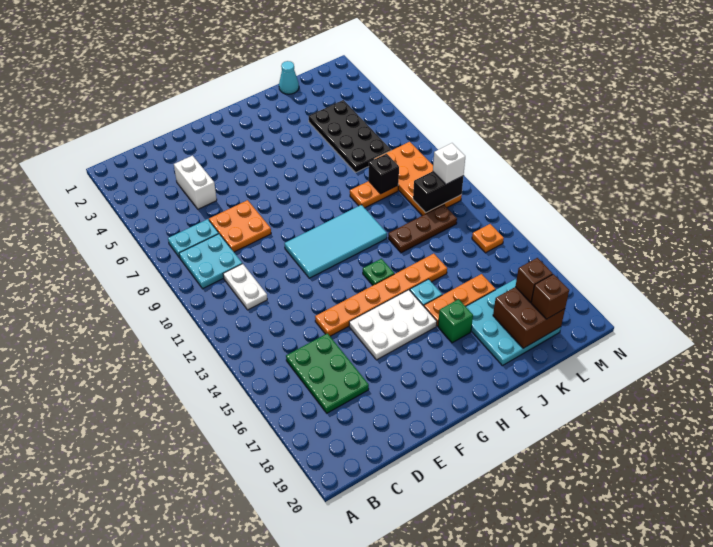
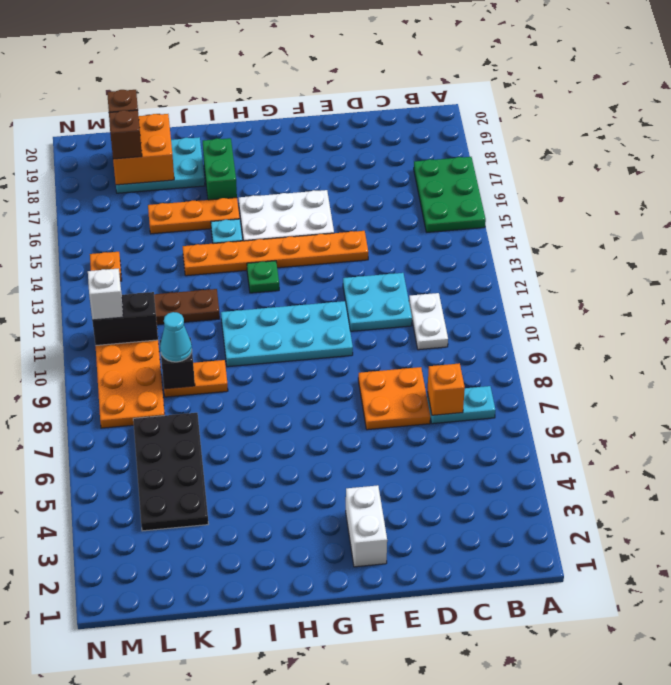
cyan 2x2 plate [179,234,242,289] -> cyan 2x2 plate moved to [343,273,412,331]
none -> orange 1x1 brick [427,363,465,415]
green 2x3 plate [286,333,369,413] -> green 2x3 plate moved to [414,157,486,232]
white 1x2 brick [174,156,217,209] -> white 1x2 brick moved to [346,485,387,567]
cyan 2x4 tile [285,205,387,278] -> cyan 2x4 plate [221,301,353,367]
green 1x1 brick [438,299,473,343] -> green 1x2 brick [203,138,237,200]
cyan 3x3 plate [466,279,561,366] -> cyan 2x3 plate [116,137,205,193]
cyan 1x1 cone [279,61,299,94] -> cyan 1x1 cone moved to [160,312,192,362]
brown 2x2 brick [493,287,565,348] -> orange 2x2 brick [113,114,174,185]

